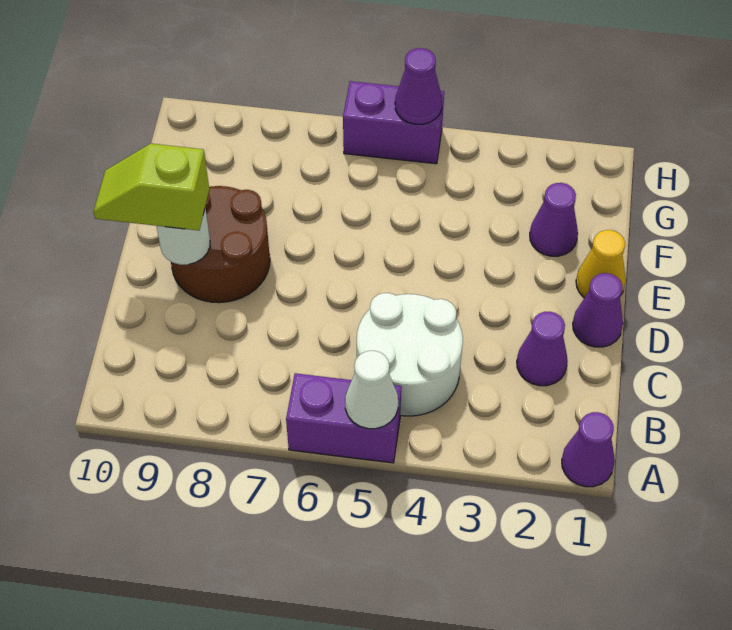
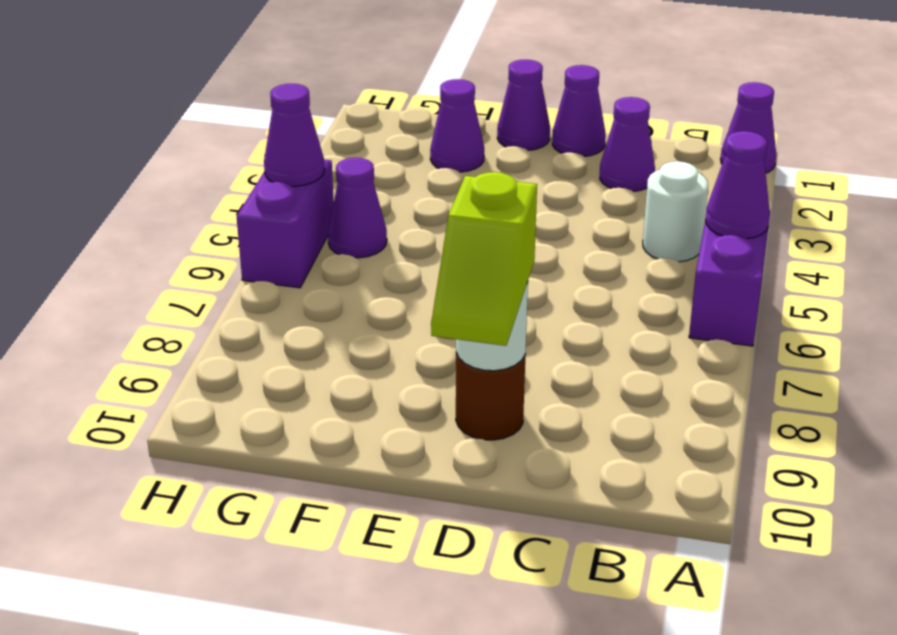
white 1x1 cone [345,351,398,429] -> purple 1x1 cone [705,131,770,239]
white 2x2 round brick [357,293,463,416] -> white 1x1 round brick [643,161,708,262]
brown 2x2 round brick [171,186,270,303] -> brown 1x1 round brick [456,353,525,440]
yellow 1x1 cone [576,230,626,298] -> purple 1x1 cone [497,59,550,150]
none -> purple 1x1 cone [328,158,387,258]

